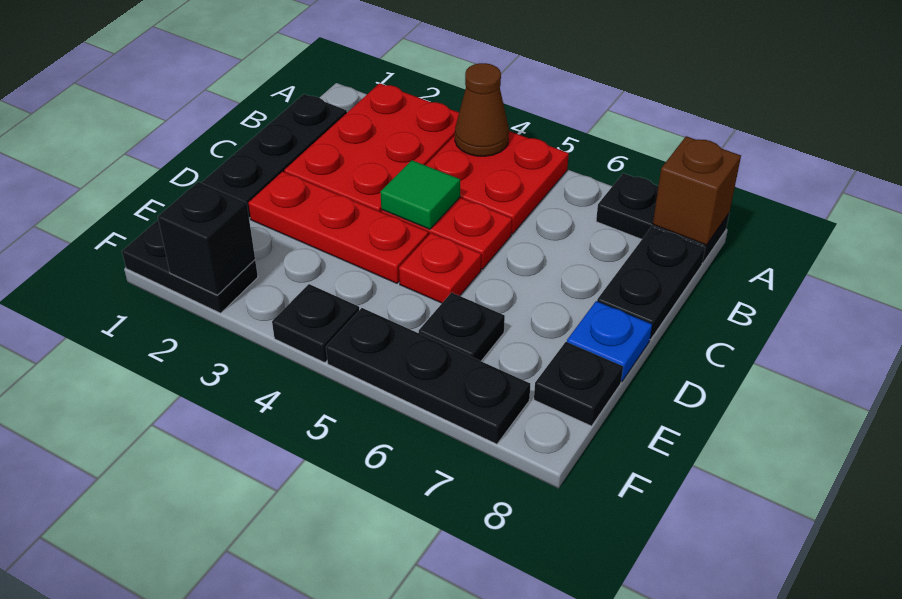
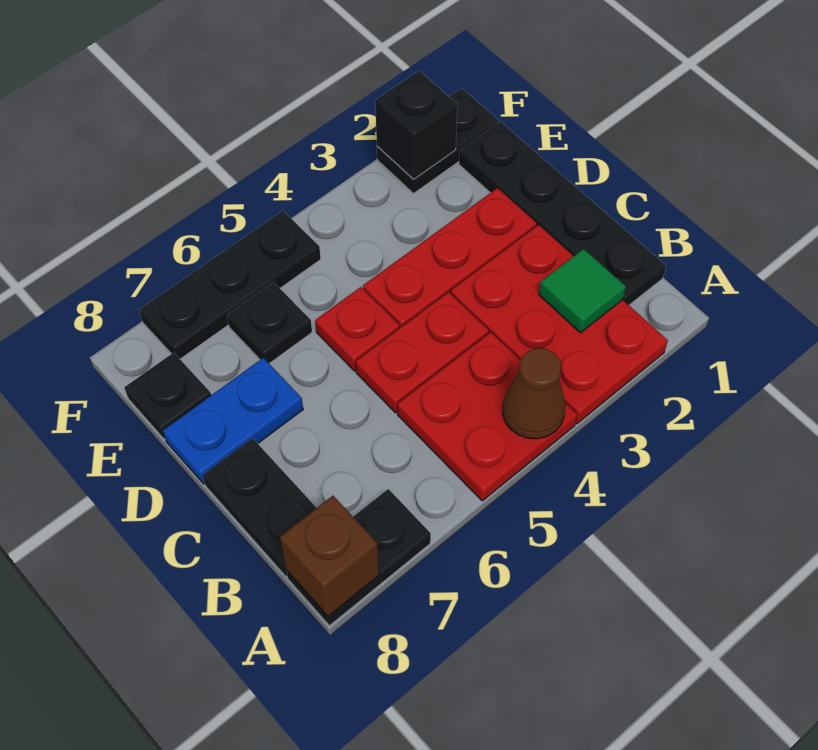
green 1x1 tile [380,160,460,229] -> green 1x1 tile moved to [539,249,626,333]
blue 1x1 plate [567,301,652,381] -> blue 1x2 plate [163,358,303,484]
black 1x1 plate [272,284,359,363] -> none

